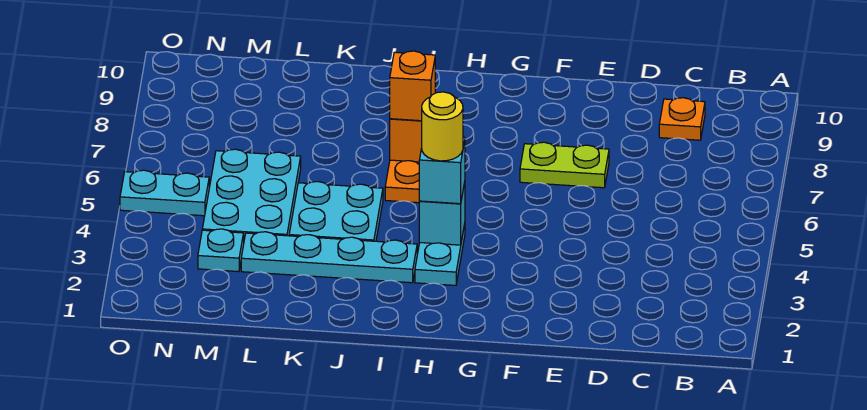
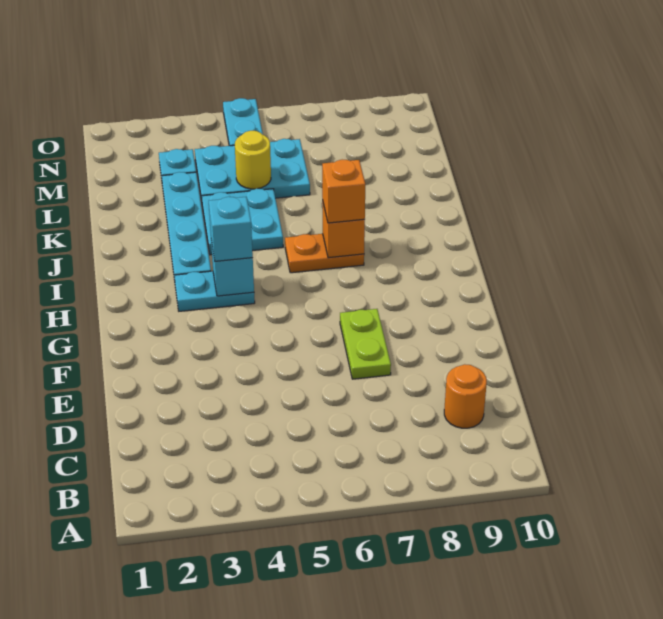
orange 1x1 plate [659,98,705,140] -> orange 1x1 round brick [444,364,487,428]
yellow 1x1 round brick [422,92,463,161] -> yellow 1x1 round brick moved to [235,131,271,189]

